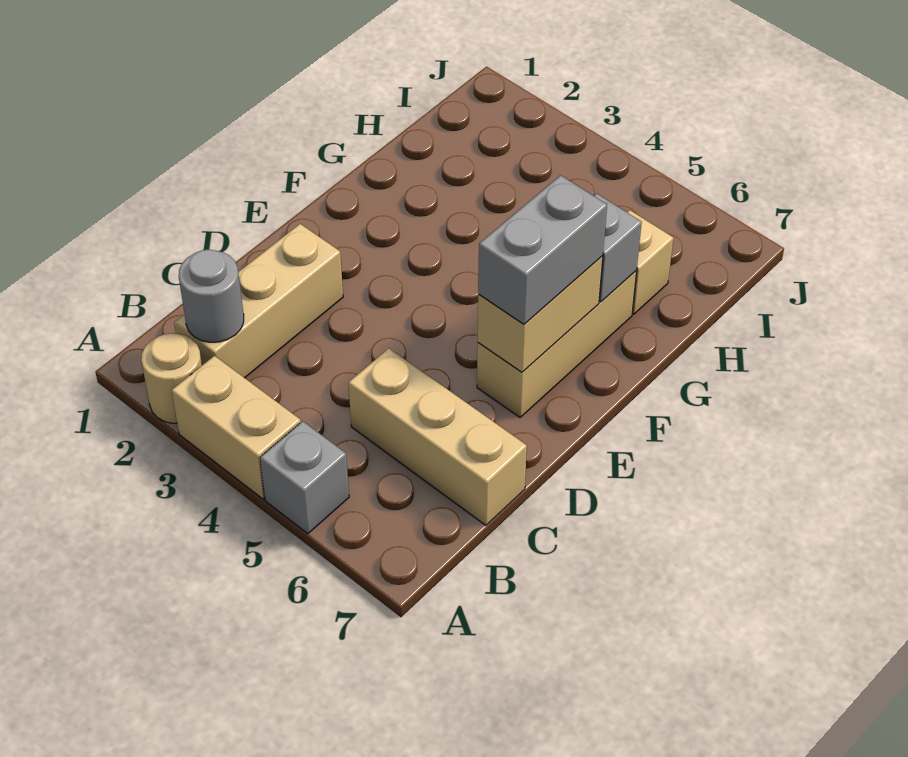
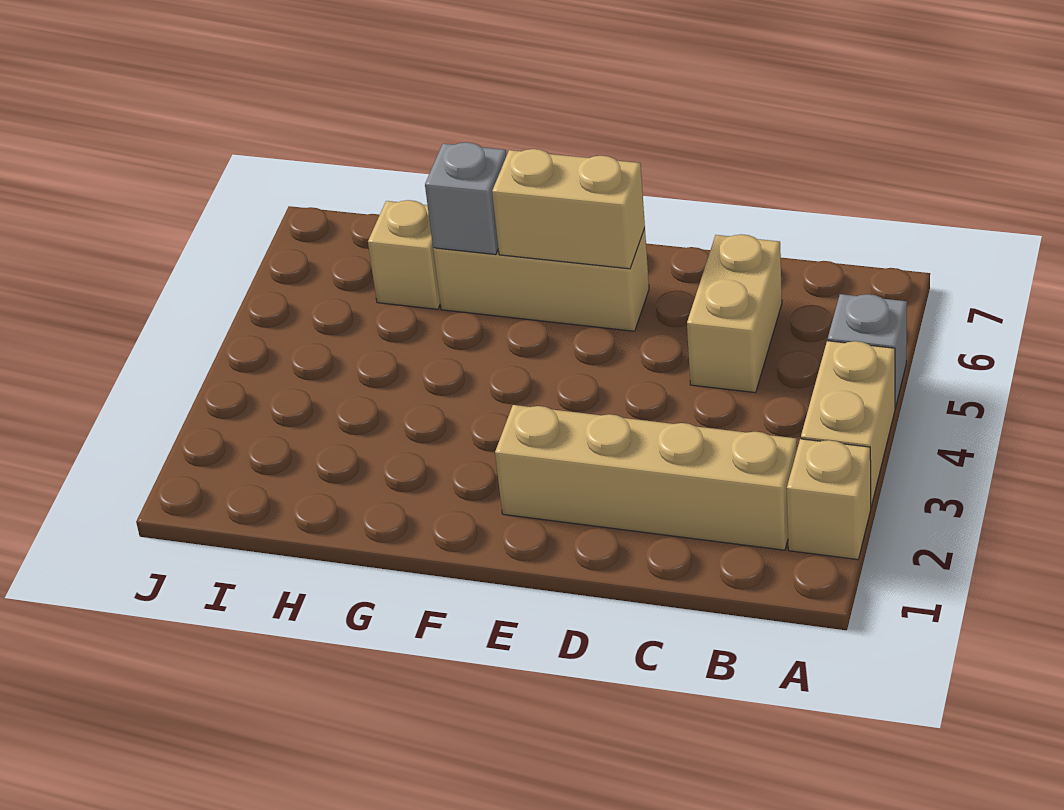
tan 1x1 round brick [141,333,202,423] -> tan 1x1 brick [787,439,871,560]
tan 1x3 brick [174,224,343,378] -> tan 1x4 brick [495,405,797,550]
grey 1x1 round brick [179,250,244,342] -> none
tan 1x3 brick [348,348,527,525] -> tan 1x2 brick [687,234,782,393]
grey 1x2 brick [478,175,607,324] -> none

